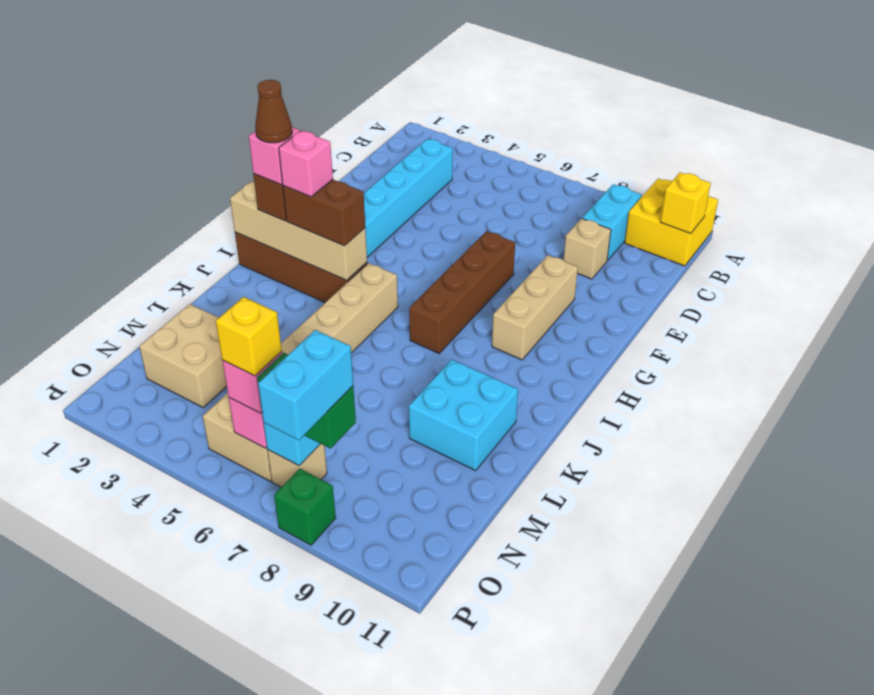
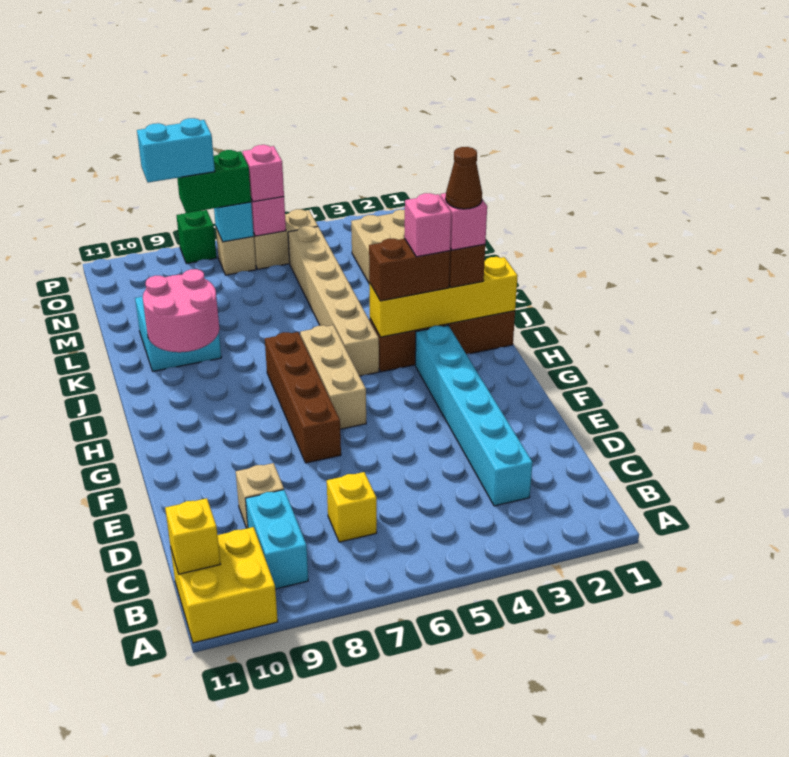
tan 1x3 brick [492,255,578,360] -> tan 1x3 brick moved to [300,325,366,429]
tan 1x4 brick [230,181,367,280] -> yellow 1x4 brick [369,257,518,337]
none -> pink 2x2 round brick [143,269,219,352]
yellow 1x1 brick [216,297,282,376] -> yellow 1x1 brick moved to [327,472,377,542]
cyan 1x2 brick [258,330,353,440] -> cyan 1x2 brick turned to [137,118,215,182]

